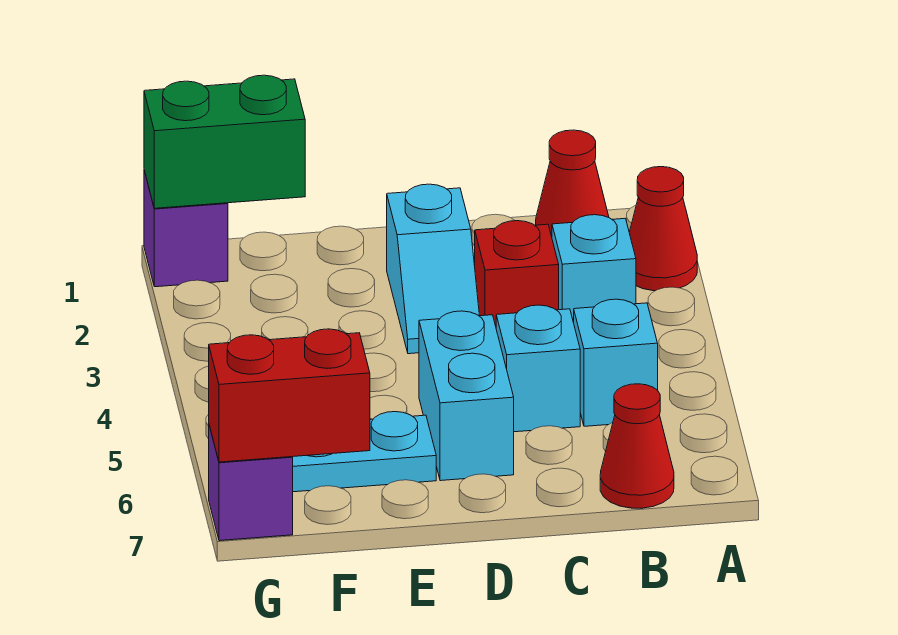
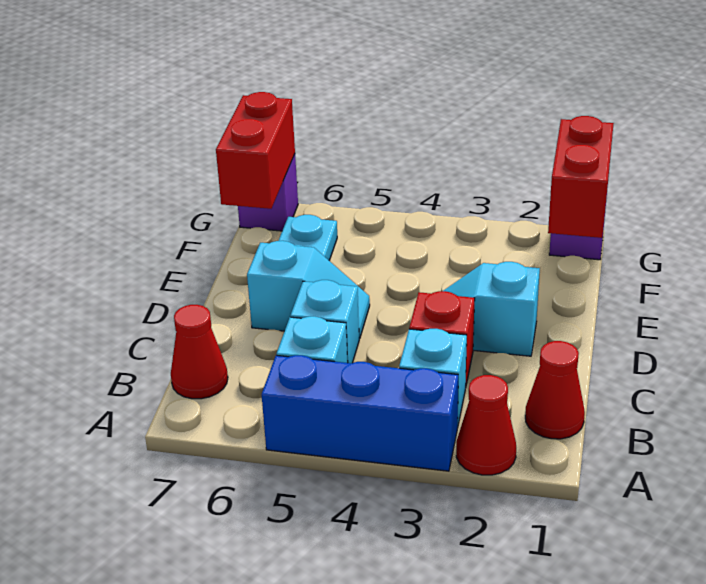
none -> blue 1x3 brick [262,355,458,471]
cyan 1x2 brick [419,311,514,481] -> cyan 1x2 slope [247,241,370,338]
green 1x2 brick [144,75,305,208] -> red 1x2 brick [548,116,614,238]

